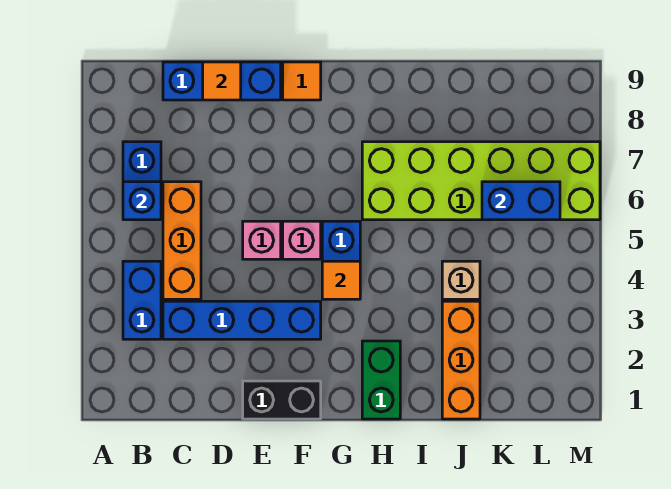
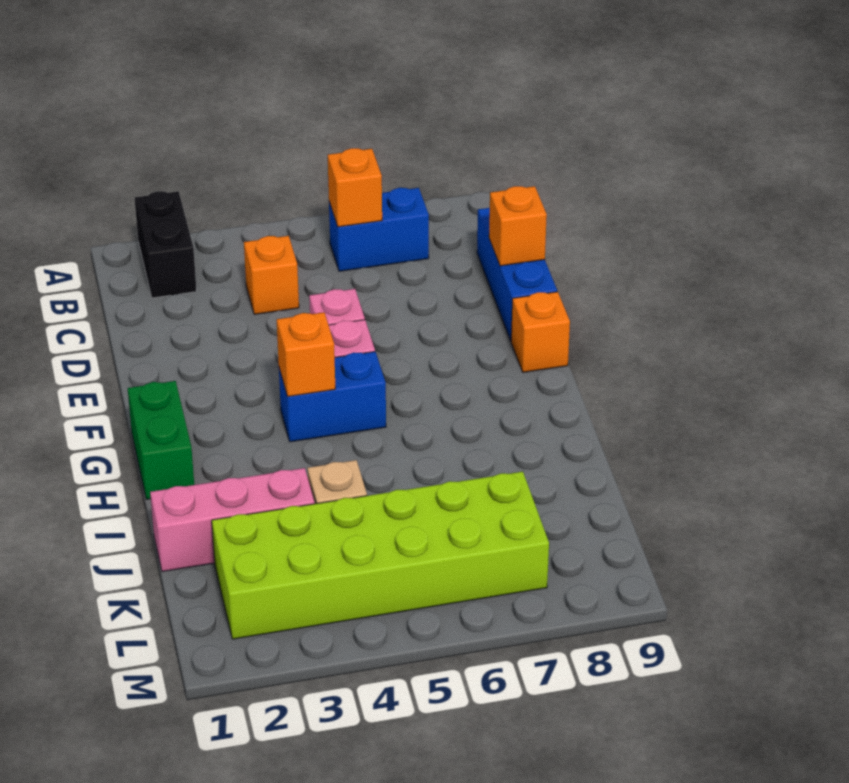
blue 1x2 brick [123,261,161,339] -> none
blue 1x1 brick [123,182,161,220] -> orange 1x1 brick [328,148,382,227]
blue 1x4 brick [163,301,321,339] -> none
orange 1x3 brick [163,182,201,299] -> orange 1x1 brick [244,236,299,314]
orange 1x1 tile [203,62,241,100] -> orange 1x1 brick [489,186,547,266]
black 1x2 brick [243,381,321,419] -> black 1x2 brick moved to [135,191,197,298]
orange 1x1 tile [283,62,321,100] -> orange 1x1 brick [511,292,570,372]
orange 1x1 tile [322,261,360,299] -> orange 1x1 brick [277,312,335,397]
green 1x2 brick [362,341,400,419] -> green 1x2 brick turned to [128,381,194,499]
lime 2x6 brick [362,142,600,220] -> lime 2x6 brick turned to [212,472,549,639]
orange 1x3 brick [442,301,480,419] -> pink 1x3 brick [150,468,315,572]
blue 1x2 brick [482,182,560,220] -> none

